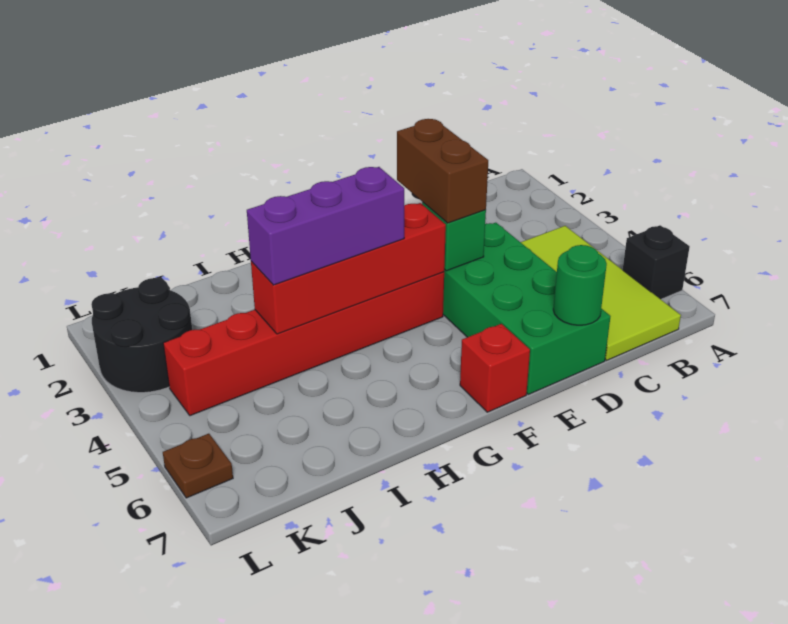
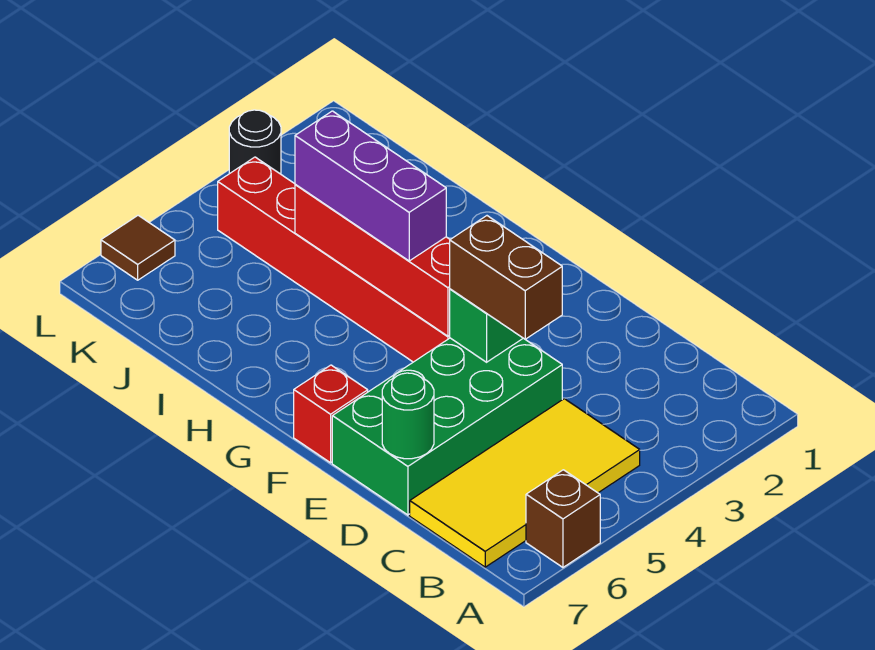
black 1x1 brick [623,225,690,299] -> brown 1x1 brick [526,470,600,567]
lime 2x4 tile [521,226,681,360] -> yellow 2x4 tile [410,399,640,567]
brown 1x2 brick [397,119,488,223] -> brown 1x2 brick turned to [450,216,562,339]
black 2x2 round brick [91,278,192,393] -> black 1x1 round brick [229,110,281,174]
brown 1x1 plate [163,434,233,498] -> brown 1x1 tile [101,215,175,280]

